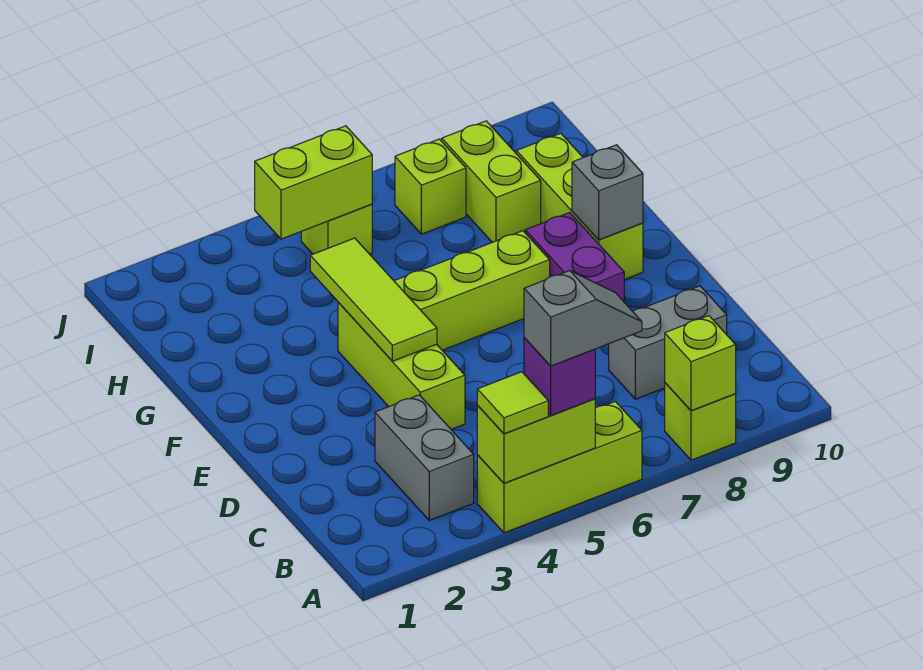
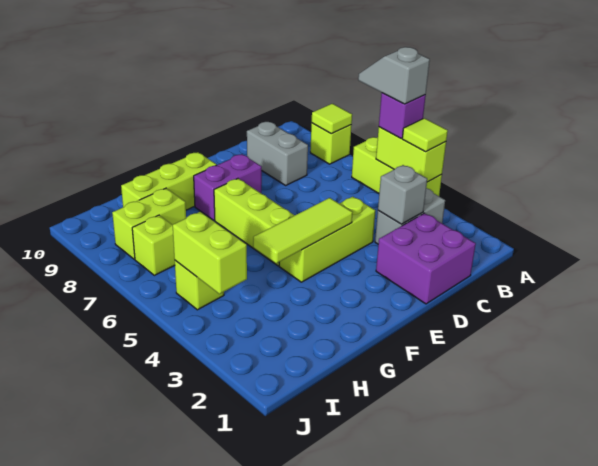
lime 1x1 brick [665,316,736,411] -> lime 1x1 tile [312,104,352,134]
none -> purple 2x2 brick [376,213,476,304]
grey 1x1 brick [572,145,643,240] -> grey 1x1 brick moved to [378,165,427,224]

